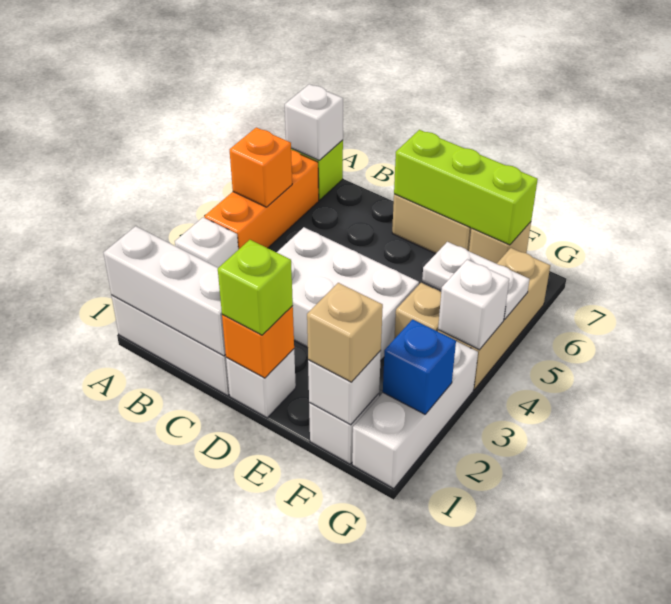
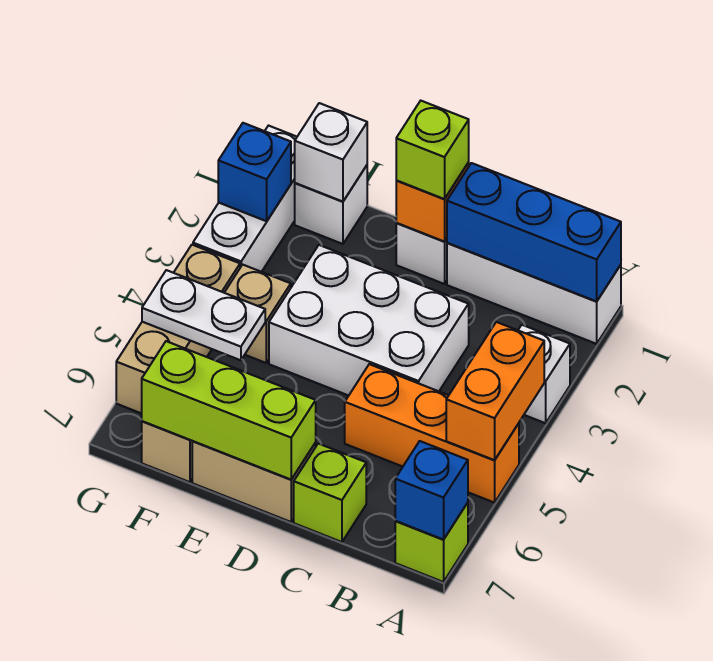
white 1x3 brick [104,226,226,356] -> blue 1x3 brick [447,163,621,301]
orange 1x3 brick [204,150,319,250] -> orange 1x3 brick turned to [345,364,519,503]
orange 1x1 brick [229,127,292,207] -> orange 1x2 brick [446,322,544,460]
white 1x1 brick [285,84,343,160] -> blue 1x1 brick [395,441,468,540]
none -> lime 1x1 brick [294,444,366,542]
tan 1x1 brick [307,283,383,382] -> none
white 1x1 brick [438,260,509,350] -> none

